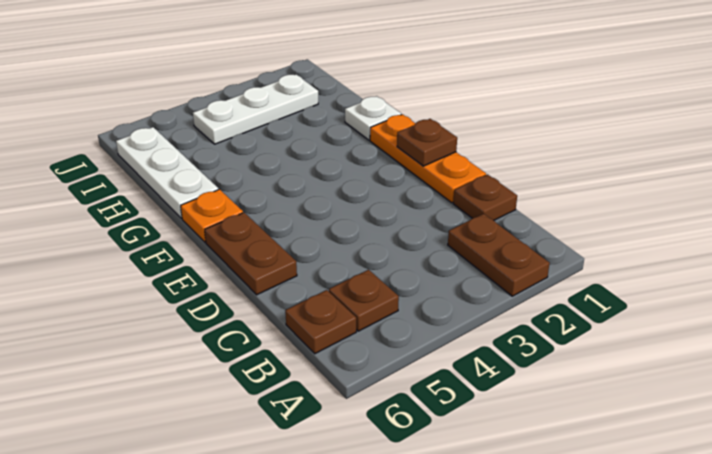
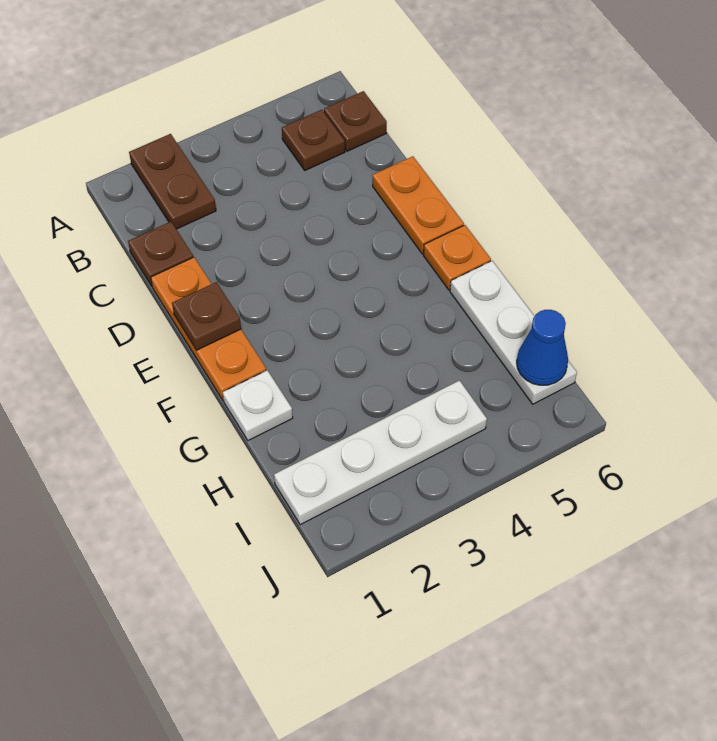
brown 1x2 plate [205,213,297,295] -> orange 1x2 plate [373,156,464,254]
white 1x3 plate [193,74,318,144] -> white 1x4 plate [274,381,487,525]
none -> blue 1x1 cone [517,310,568,385]

